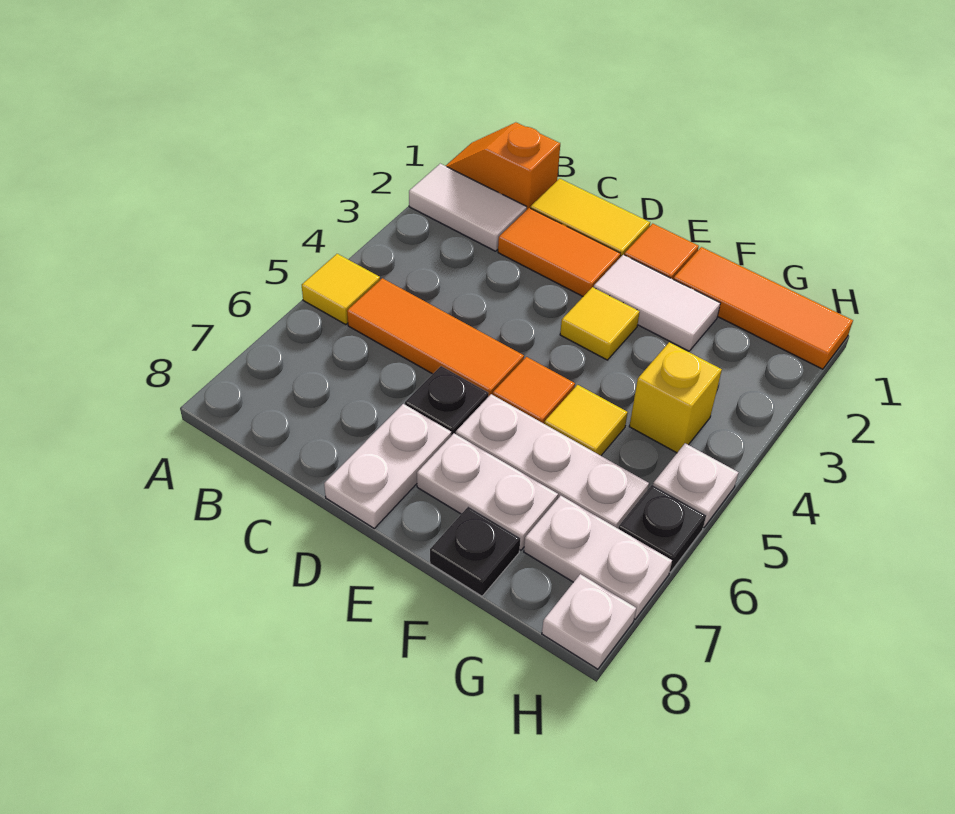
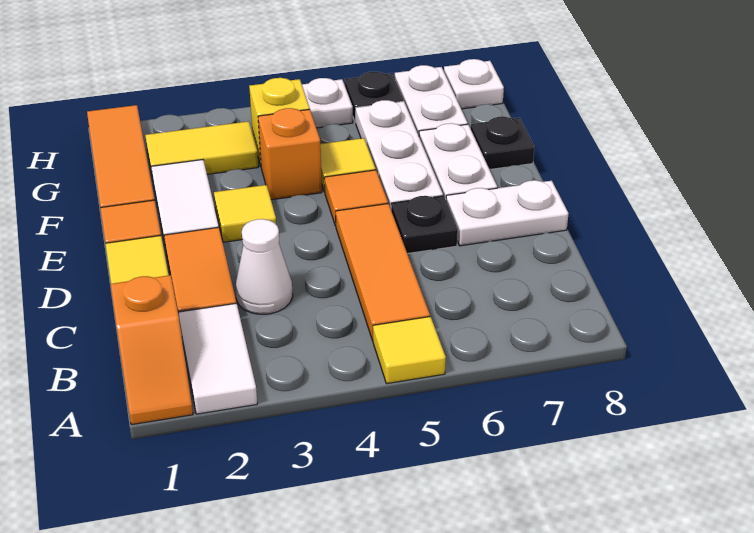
none -> white 1x1 cone [236,219,293,314]
none -> orange 1x1 brick [258,108,322,200]
none -> yellow 1x2 tile [145,121,258,179]

